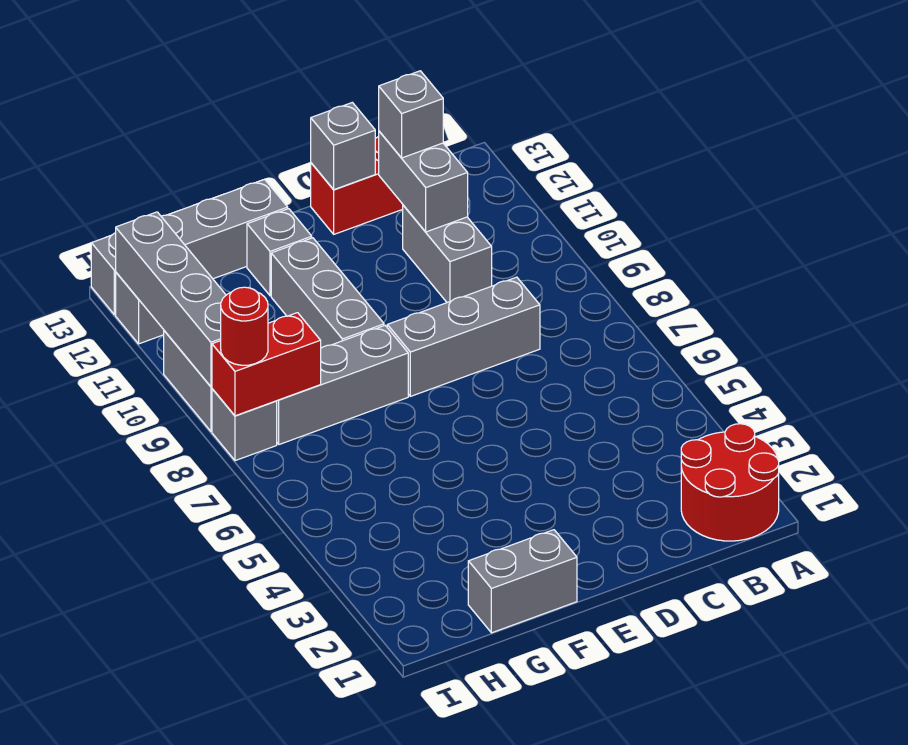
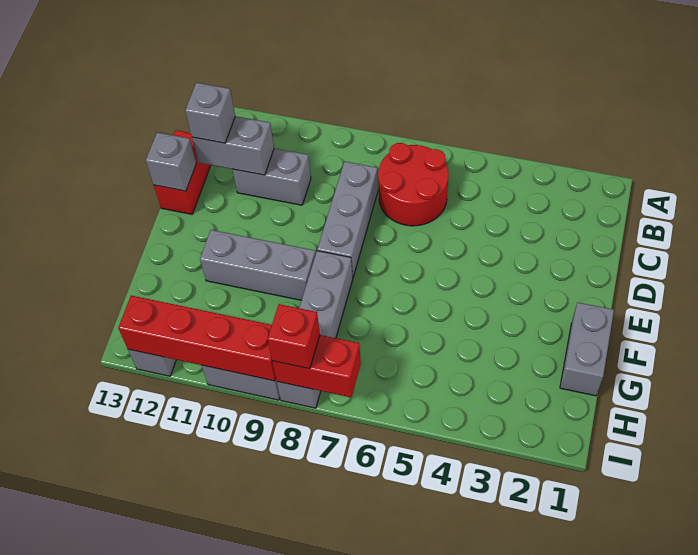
red 2x2 round brick [681,424,779,541] -> red 2x2 round brick moved to [378,143,449,226]
grey 1x1 brick [247,209,312,296] -> none
grey 1x4 brick [91,179,288,315] -> none
red 1x2 brick [212,313,321,416] -> red 1x2 brick turned to [272,335,361,397]
red 1x1 round brick [221,287,268,365] -> red 1x1 brick [268,304,320,369]
grey 1x4 brick [116,212,226,387] -> red 1x4 brick [118,295,276,381]

